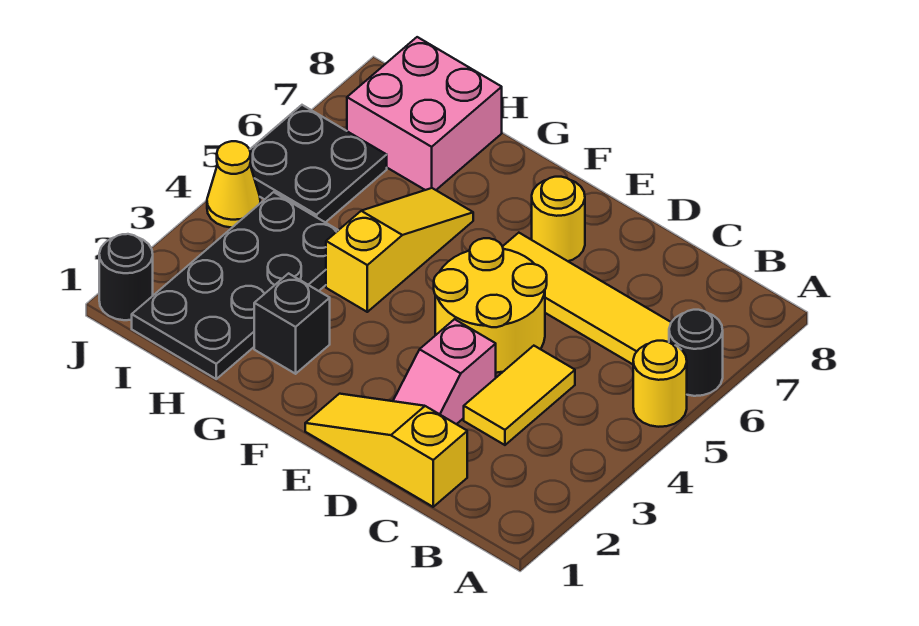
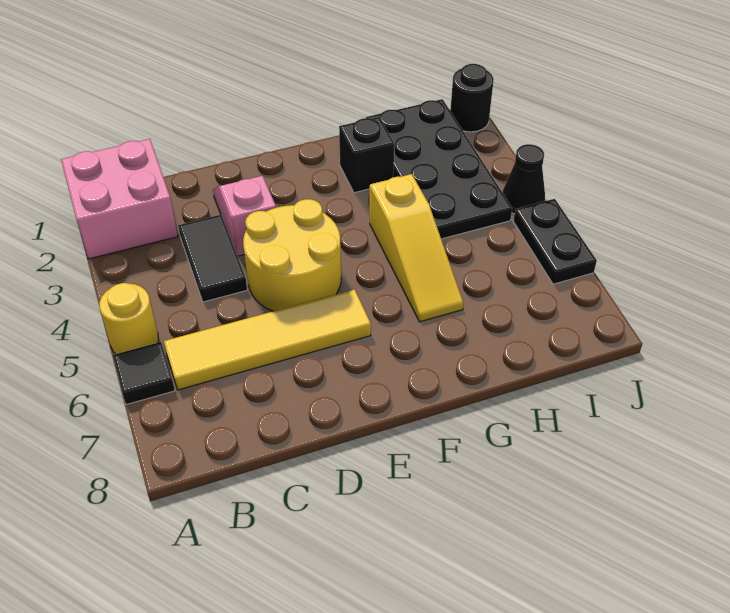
black 1x1 round brick [669,310,723,396] -> black 1x1 tile [113,342,175,405]
yellow 1x3 slope [305,394,467,507] -> none
yellow 1x2 tile [464,346,575,445] -> black 1x2 tile [178,215,247,302]
yellow 1x1 round brick [532,177,585,261] -> none
pink 2x2 brick [347,37,502,190] -> pink 2x2 brick moved to [61,139,178,259]
black 2x2 plate [250,105,387,222] -> black 1x2 plate [513,199,597,284]
yellow 1x1 cone [207,141,260,228] -> black 1x1 cone [502,144,545,214]

